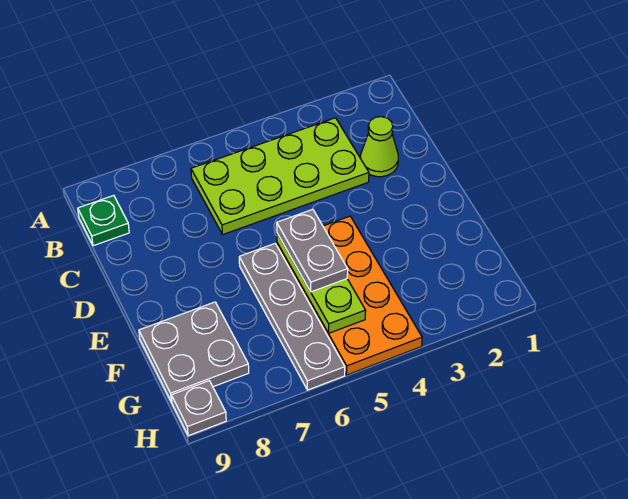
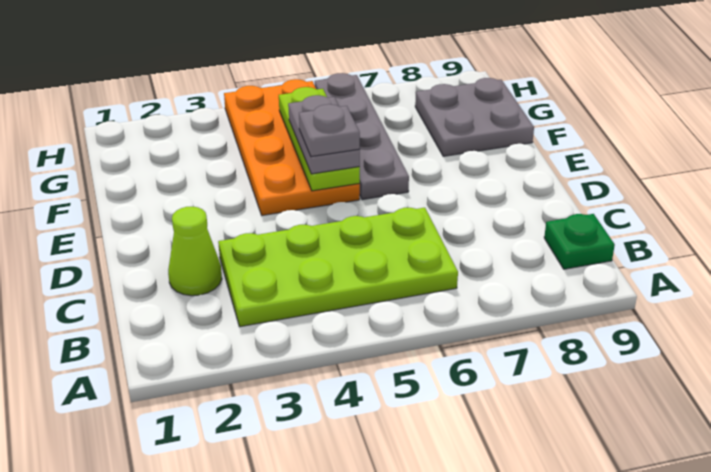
grey 1x1 plate [171,381,226,436] -> grey 1x1 plate moved to [299,104,360,157]

